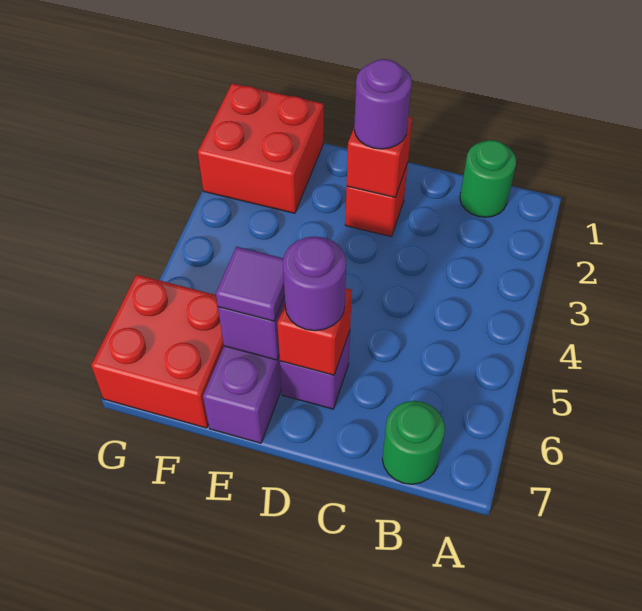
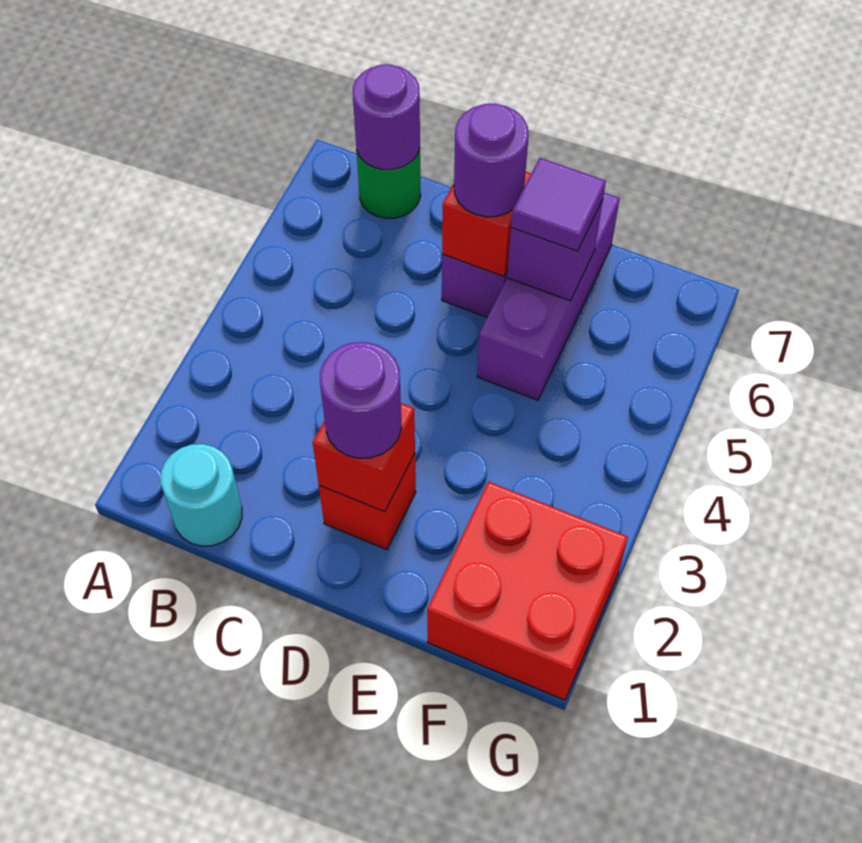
green 1x1 round brick [460,140,516,217] -> cyan 1x1 round brick [160,444,242,546]
none -> purple 1x1 round brick [353,64,420,170]
red 2x2 brick [91,275,224,428] -> none

